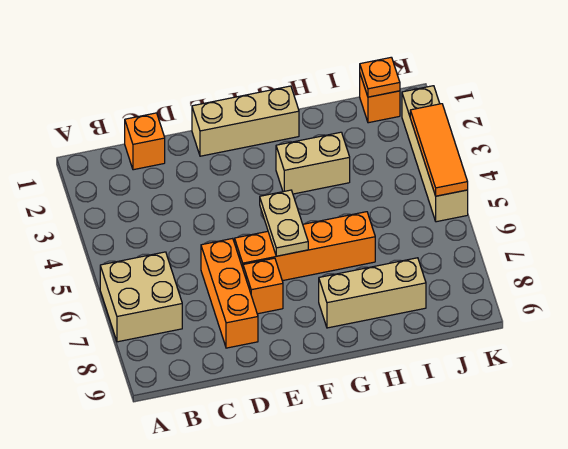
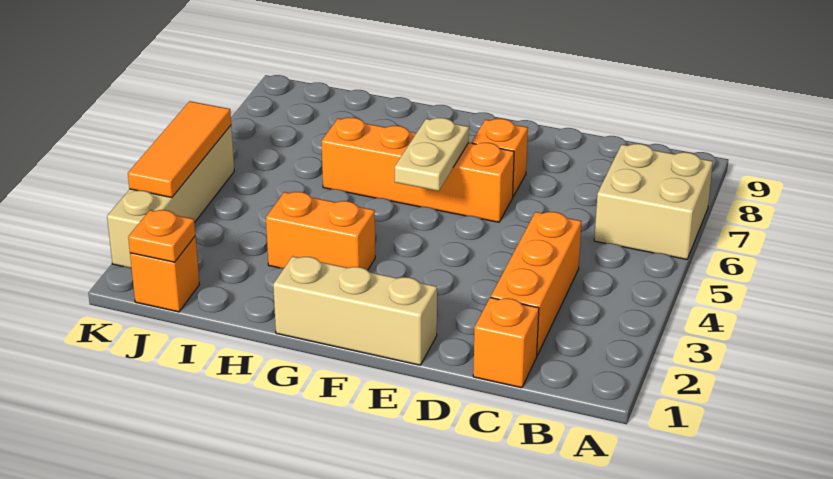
orange 1x3 brick [201,238,258,348] -> orange 1x3 brick moved to [491,212,581,355]
tan 1x2 brick [276,132,350,194] -> orange 1x2 brick [266,192,375,270]
tan 1x3 brick [319,258,426,328] -> none

